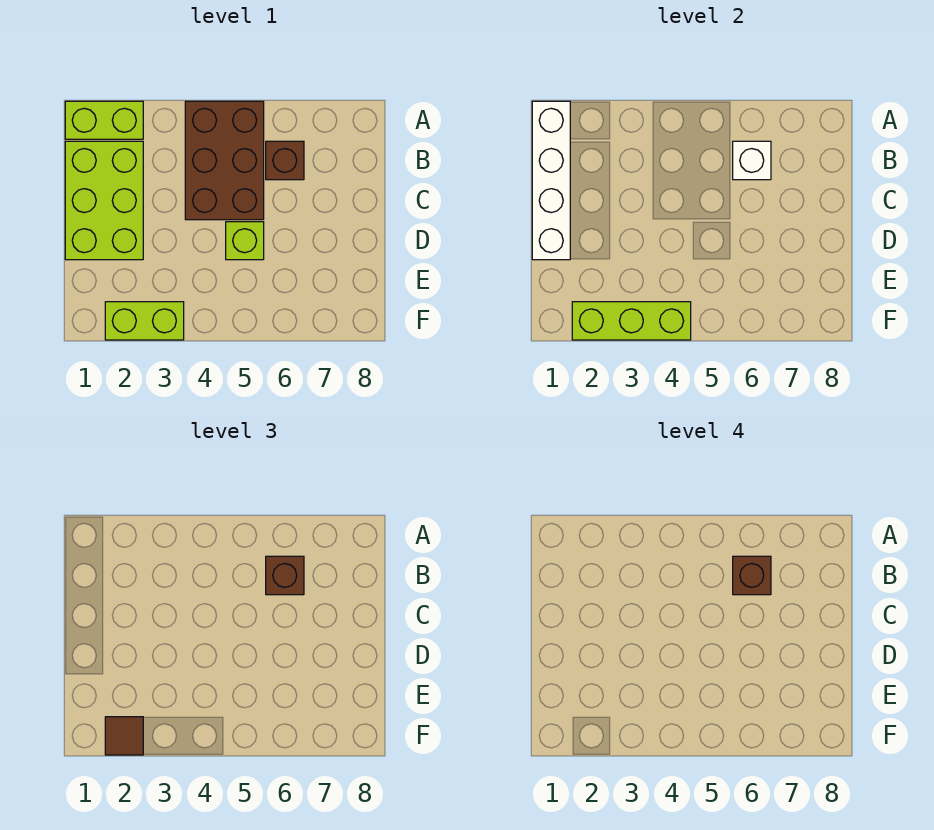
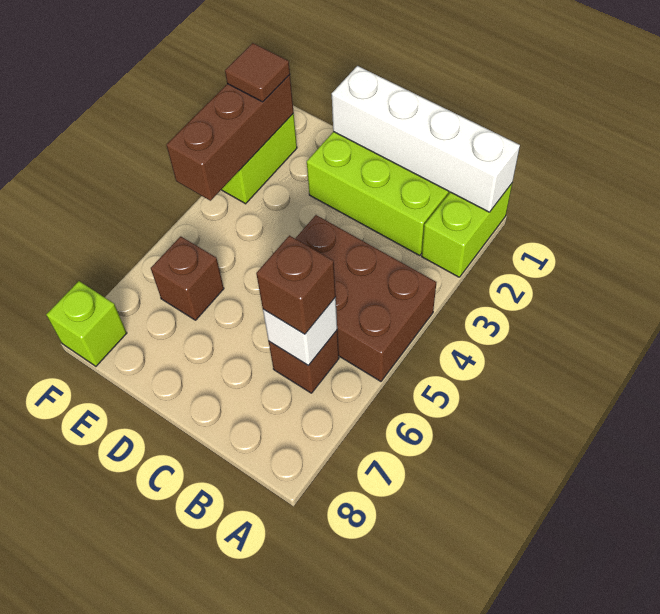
brown 1x1 brick [733,556,771,595] -> brown 1x1 brick moved to [151,236,224,320]
lime 1x1 brick [226,222,264,260] -> lime 1x1 brick moved to [46,281,127,366]
lime 1x3 brick [572,302,691,340] -> brown 1x3 brick [166,75,294,201]

